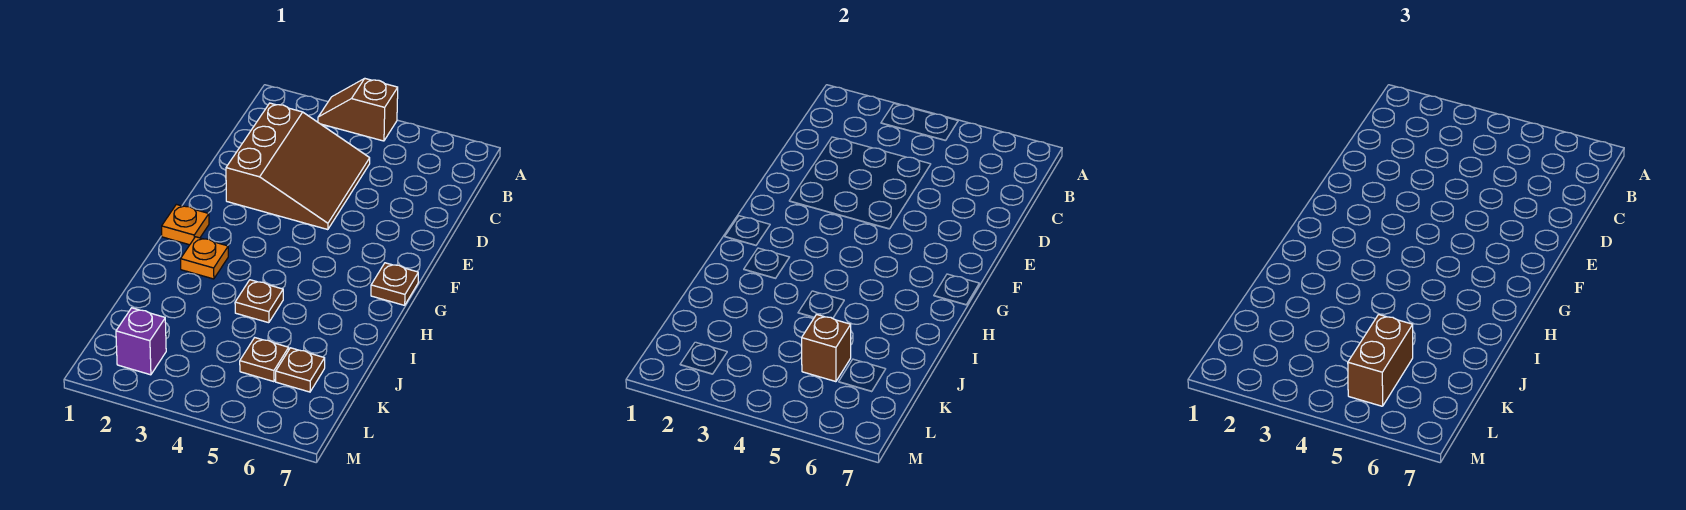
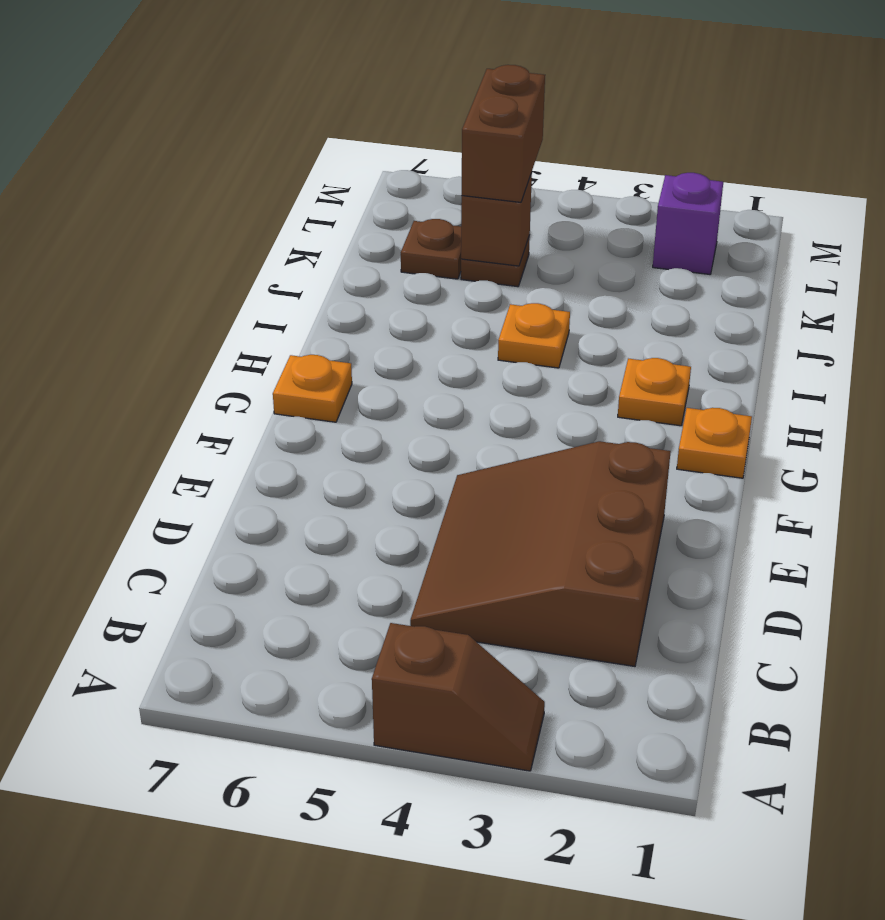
brown 1x1 plate [371,263,418,305] -> orange 1x1 plate [273,355,352,422]
brown 1x1 plate [235,280,283,323] -> orange 1x1 plate [498,303,570,368]

